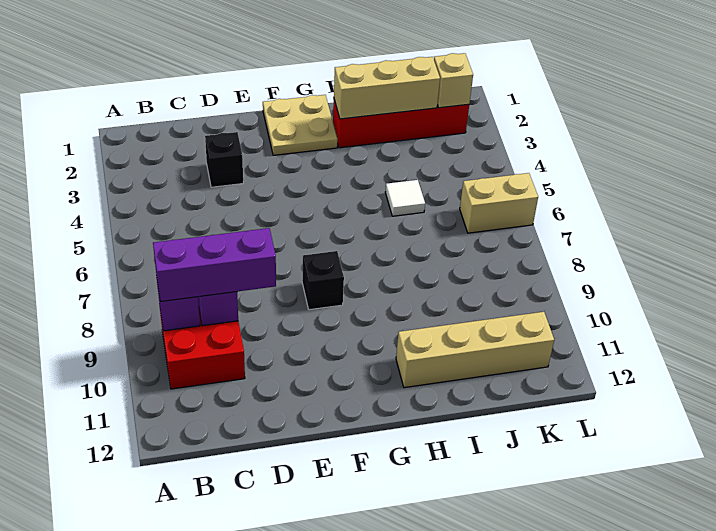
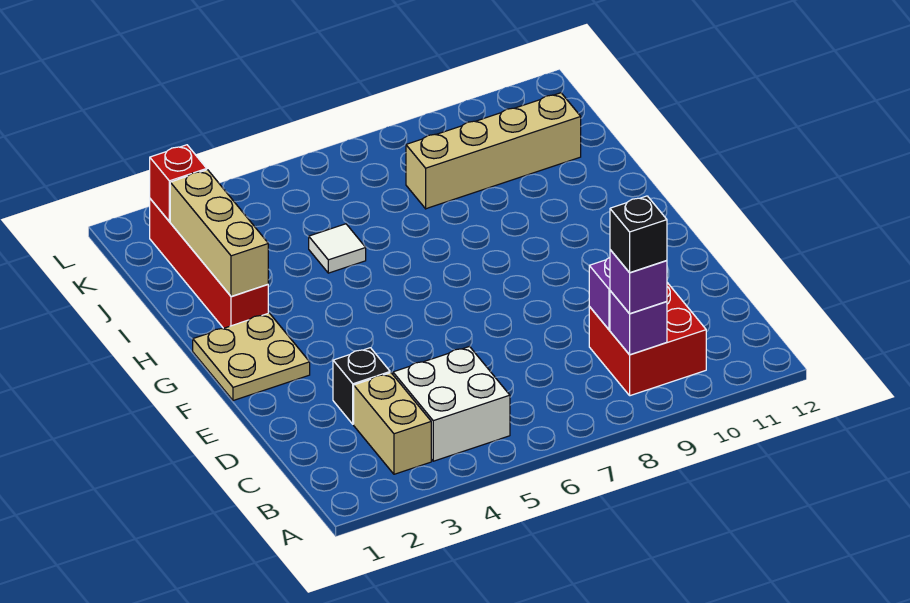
none -> white 2x2 brick [393,347,510,461]
purple 1x3 brick [153,228,276,302] -> purple 1x1 brick [610,250,667,314]
black 1x1 brick [302,251,344,310] -> black 1x1 brick moved to [610,196,667,273]
tan 1x4 brick [396,312,554,388] -> tan 1x4 brick turned to [406,93,581,209]
tan 1x1 brick [434,53,473,108] -> red 1x1 brick [150,145,207,221]
tan 1x2 brick [460,173,538,233] -> tan 1x2 brick moved to [354,373,431,474]

